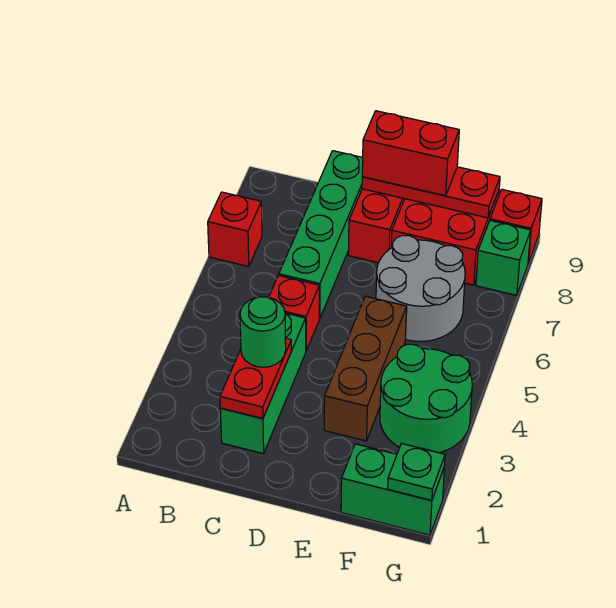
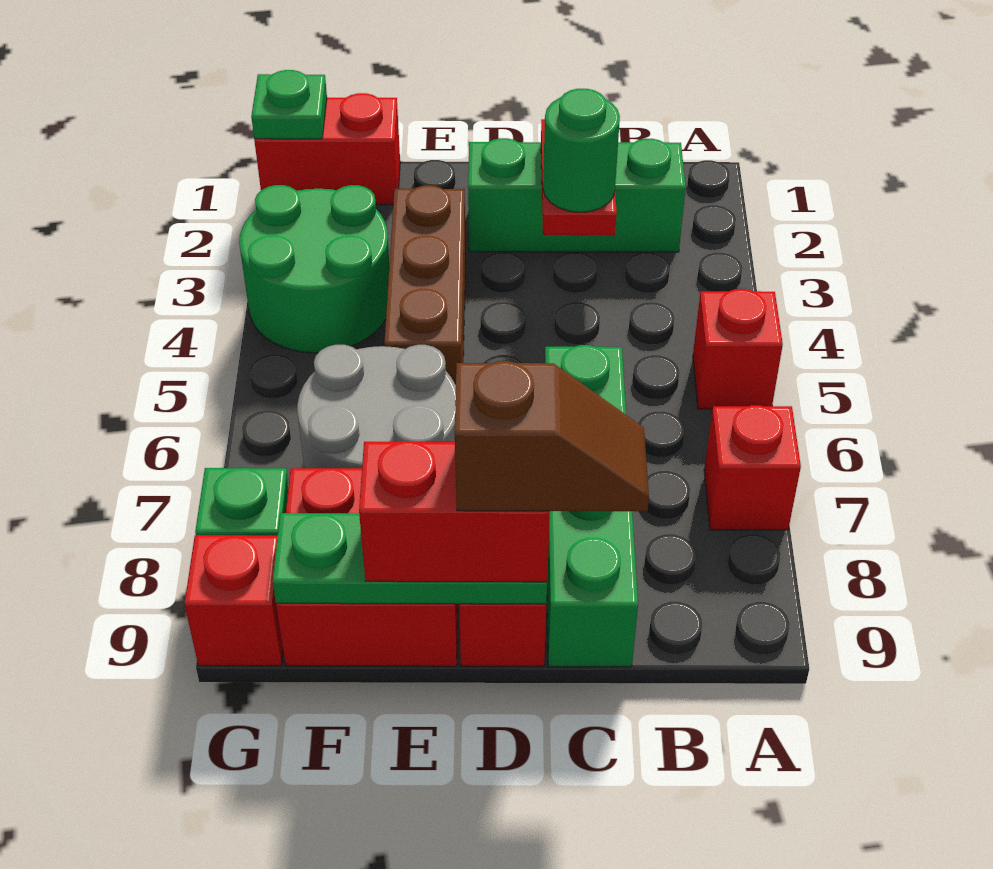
green 1x3 brick [220,313,306,454] -> green 1x3 brick turned to [468,138,686,252]
red 1x1 brick [269,275,319,351] -> red 1x1 brick moved to [693,289,783,409]
none -> brown 1x2 slope [455,361,649,511]
red 1x3 plate [362,167,500,218] -> green 1x3 plate [273,513,547,604]
green 1x2 brick [341,444,444,535] -> red 1x2 brick [254,93,400,205]

